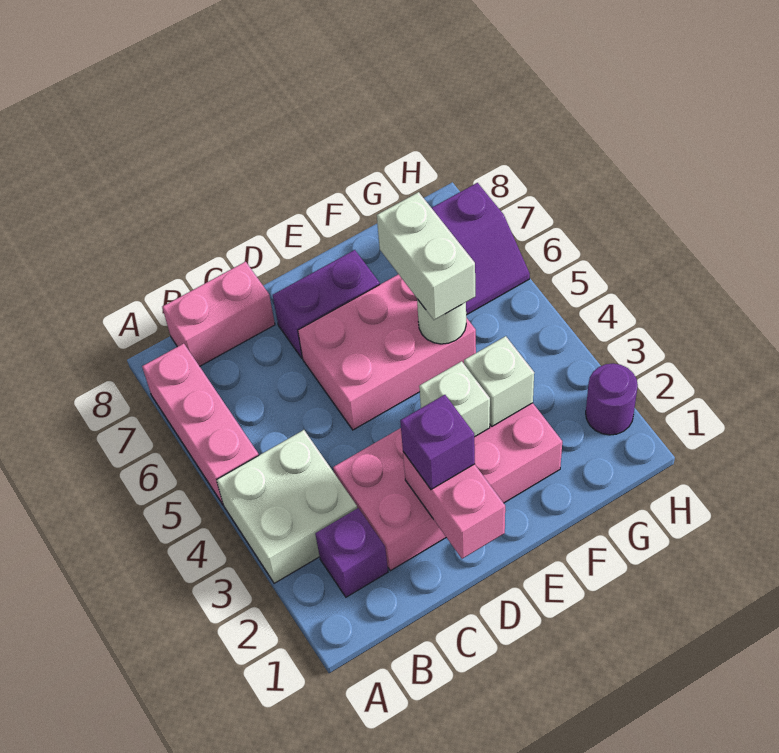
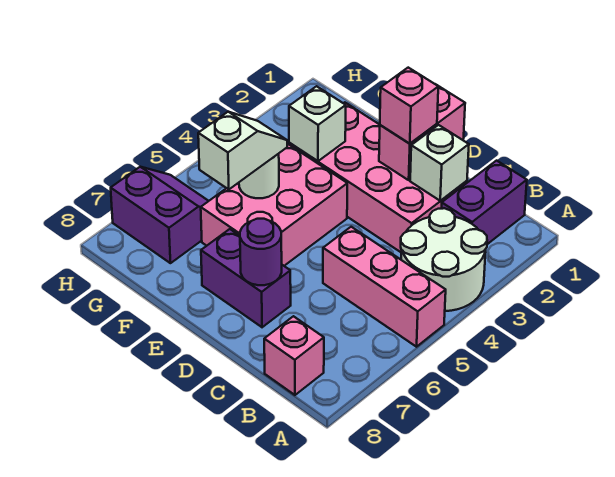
white 2x2 brick [217,430,357,583] -> white 2x2 round brick [401,208,487,311]
pink 1x3 brick [142,344,259,504] -> pink 1x3 brick turned to [323,227,446,347]
purple 1x1 brick [315,508,388,597] -> purple 1x2 brick [442,161,527,244]
pink 1x2 brick [162,262,275,366] -> pink 1x1 brick [264,316,324,395]
purple 1x1 brick [400,395,475,489] -> pink 1x1 brick [380,68,438,144]
pink 2x3 brick [298,274,476,430] -> pink 2x3 brick turned to [201,144,347,266]
white 1x1 brick [419,361,490,437] -> white 1x1 brick moved to [410,125,469,201]
white 1x2 brick [377,192,475,320] -> white 1x2 slope [198,112,287,189]
purple 1x1 round brick [586,363,638,435] -> purple 1x1 round brick moved to [240,219,282,285]

